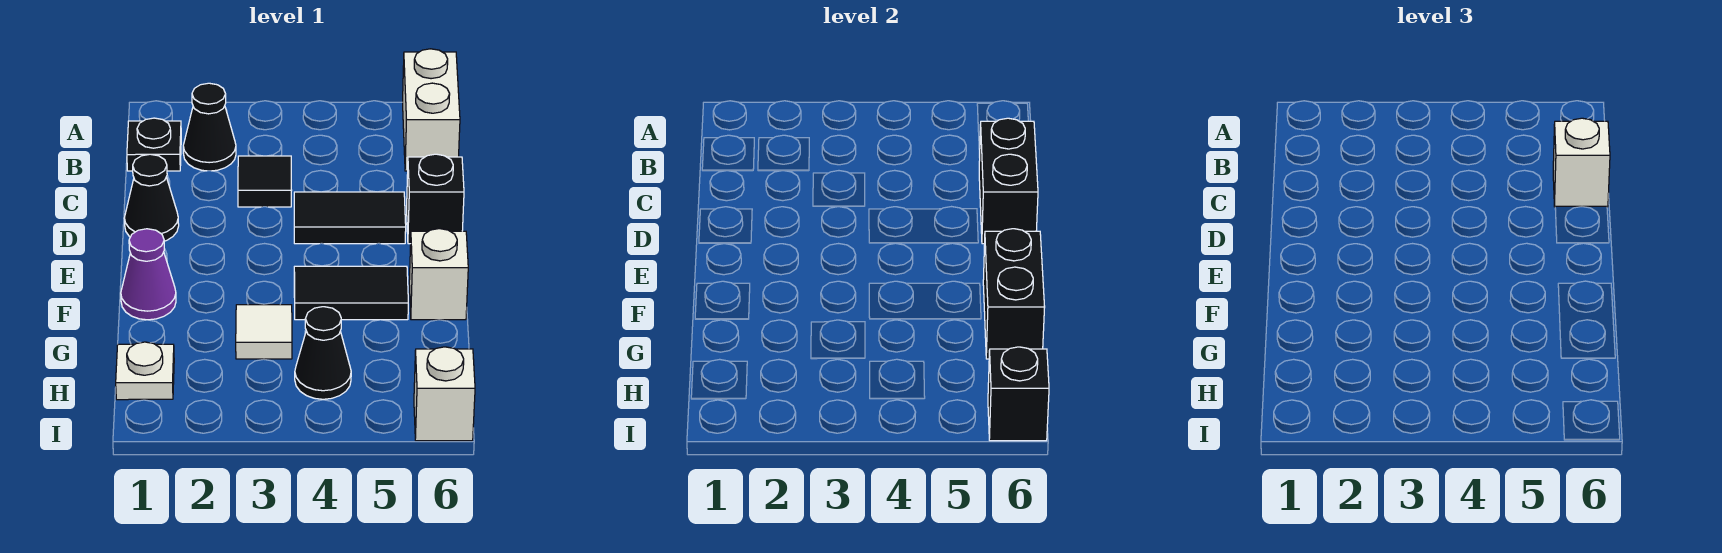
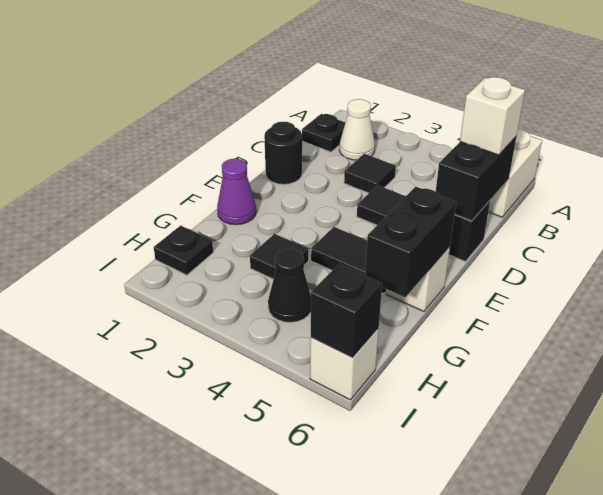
black 1x1 cone [183,83,236,171] -> white 1x1 cone [339,99,375,160]
black 1x1 cone [124,154,179,241] -> black 1x1 round brick [264,122,302,184]
white 1x1 tile [236,305,292,359] -> black 1x1 tile [250,234,308,279]
white 1x1 plate [116,342,174,400] -> black 1x1 plate [154,225,213,275]

